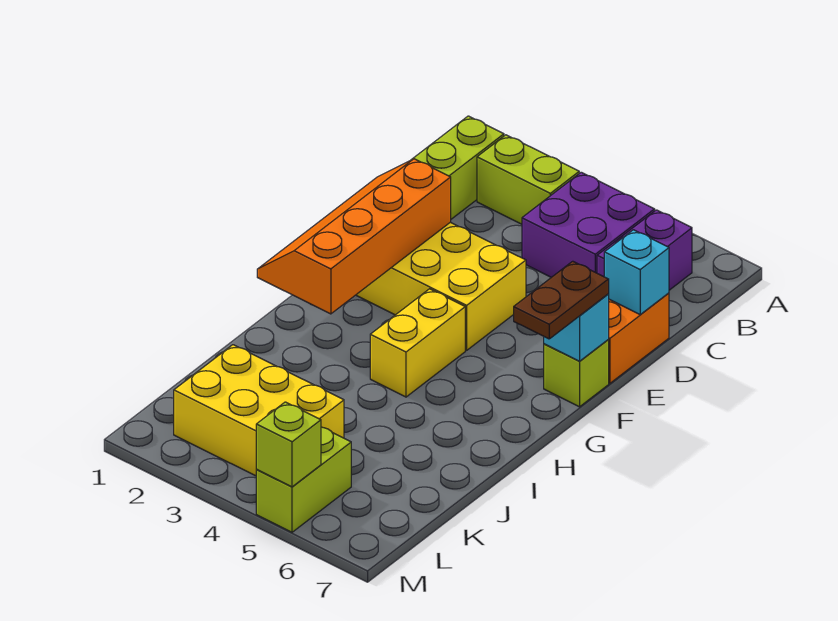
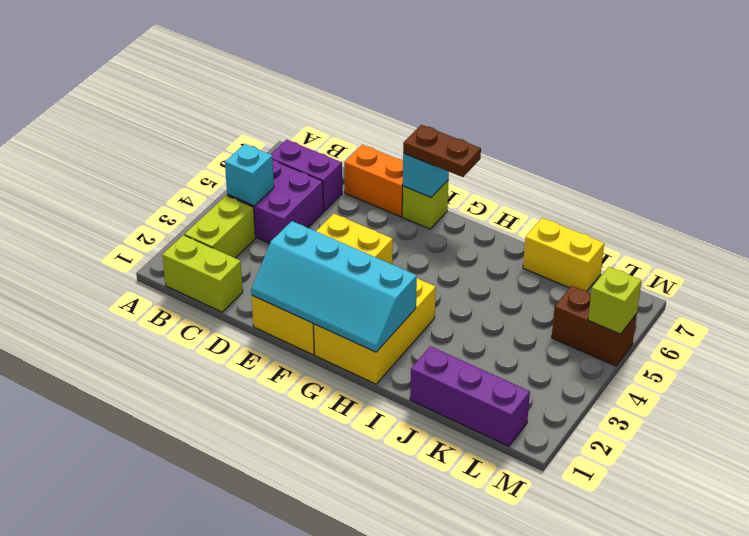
cyan 1x1 brick [604,230,669,314] -> cyan 1x1 brick moved to [225,144,274,206]
orange 2x4 slope [257,159,451,314] -> cyan 2x4 slope [251,221,417,352]
yellow 1x2 brick [370,289,465,397] -> yellow 1x2 brick moved to [523,218,604,291]
none -> purple 1x3 brick [410,346,530,446]
yellow 2x3 brick [174,345,344,476] -> yellow 2x3 brick moved to [314,278,436,384]
lime 1x2 brick [256,427,351,532] -> brown 1x2 brick [552,286,637,366]

